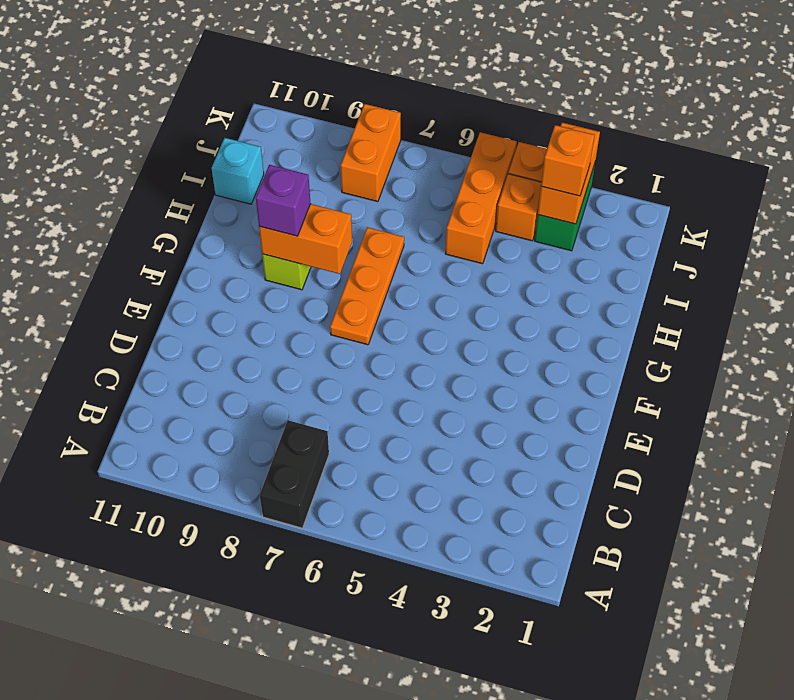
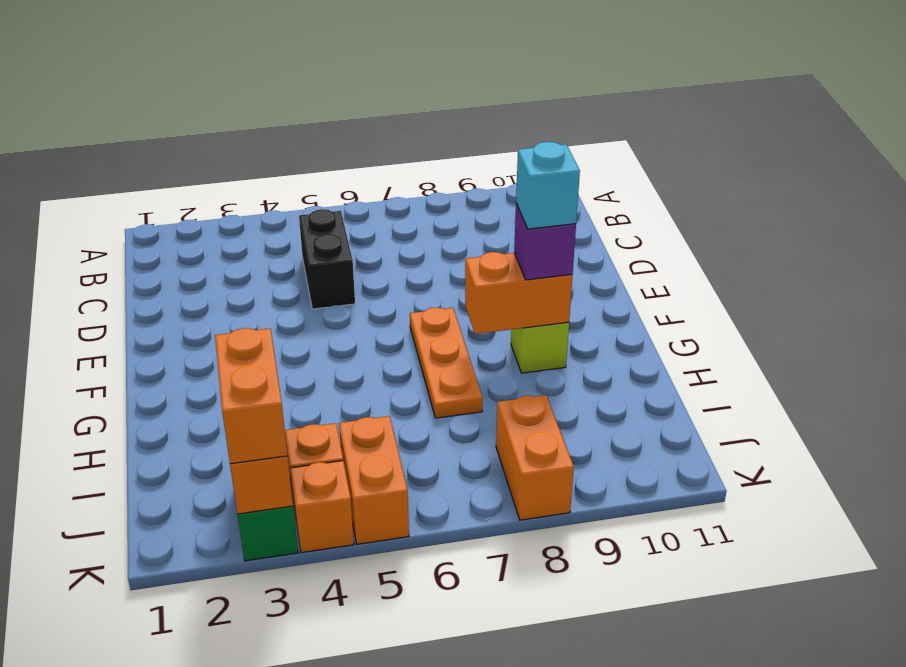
black 1x2 brick [260,420,329,528] -> black 1x2 brick moved to [299,209,355,309]
orange 1x3 brick [446,132,517,264] -> orange 1x2 brick [339,416,409,544]
cyan 1x1 brick [212,138,264,204] -> cyan 1x1 brick moved to [516,142,580,229]
orange 1x1 brick [541,125,594,196] -> orange 1x2 brick [215,328,288,464]

